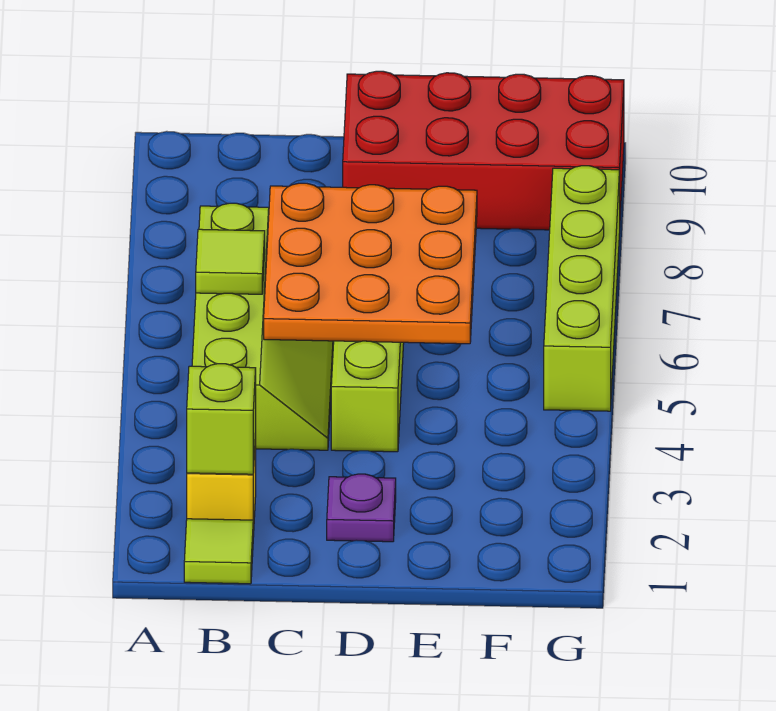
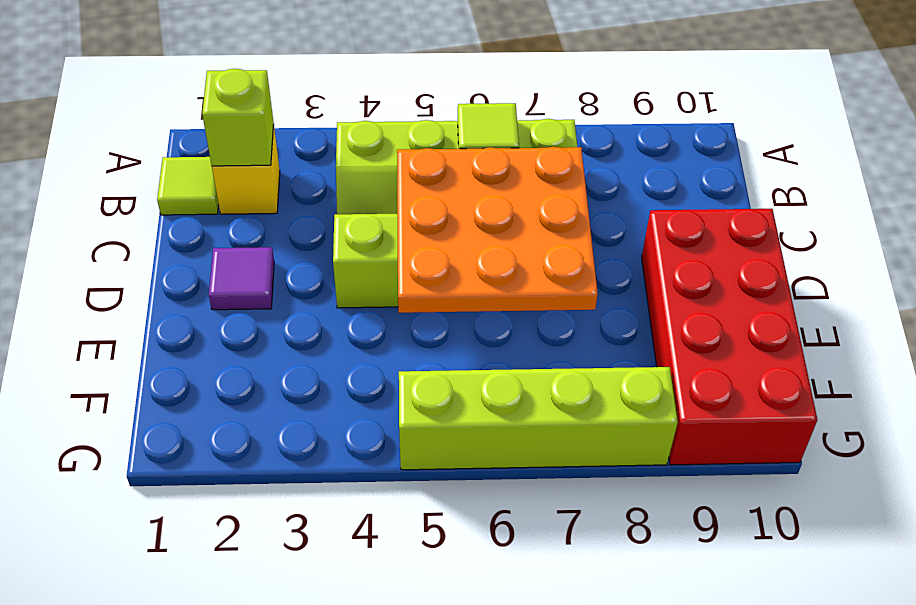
purple 1x1 plate [327,474,396,542] -> purple 1x1 tile [209,247,274,310]

